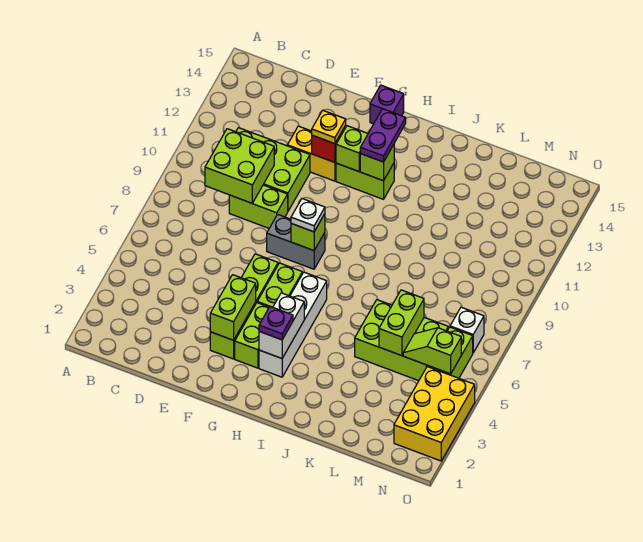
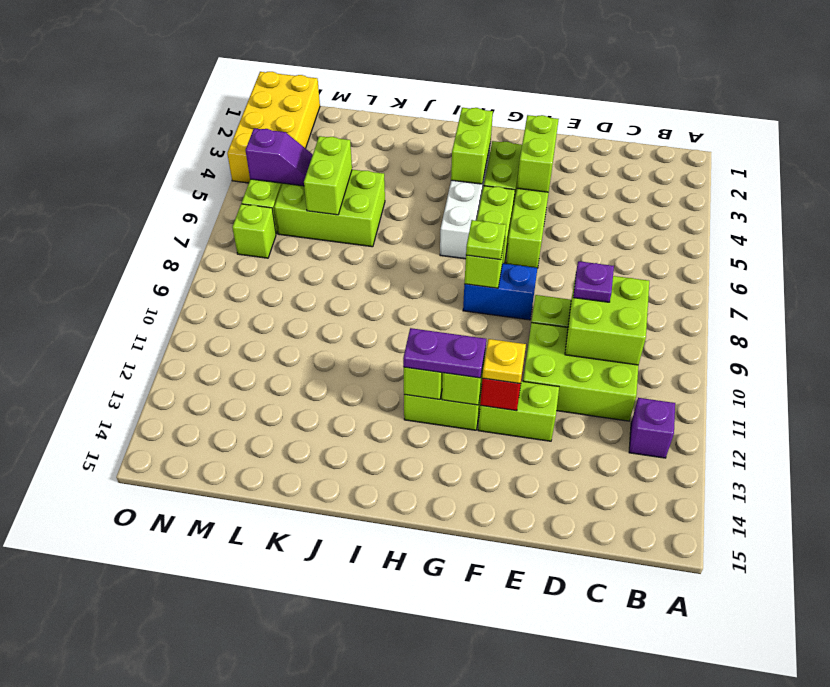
yellow 1x2 brick [287,126,336,181] -> lime 1x2 brick [478,381,559,441]
grey 1x2 brick [267,214,325,269] -> blue 1x2 brick [463,263,537,320]
white 1x1 plate [291,199,325,232] -> lime 1x1 plate [466,220,506,260]
purple 1x1 brick [370,85,404,124] -> purple 1x1 brick moved to [629,398,675,458]
white 1x2 brick [259,293,304,359] -> lime 1x2 brick [451,108,493,184]
purple 1x1 plate [259,307,293,340] -> purple 1x1 plate moved to [573,261,614,302]
purple 1x2 plate [360,109,406,162] -> purple 1x2 plate turned to [403,328,486,378]
lime 1x2 slope [403,328,461,374] -> purple 1x2 slope [246,128,313,186]
yellow 2x3 brick [394,366,475,461] -> yellow 2x4 brick [227,72,320,183]
white 1x1 brick [450,307,484,353] -> lime 1x1 brick [232,204,276,258]

